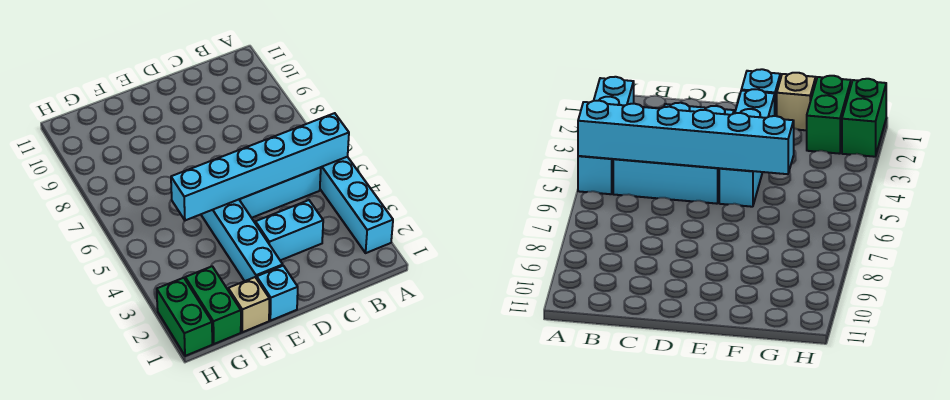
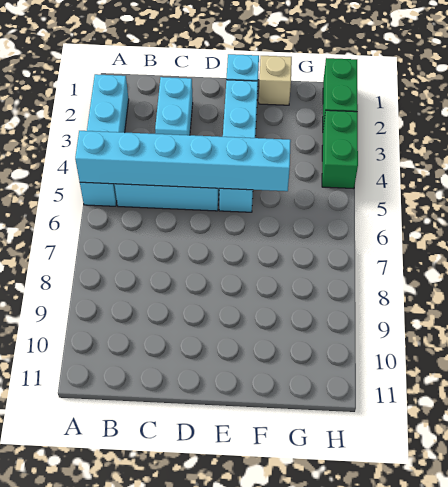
cyan 1x2 brick [255,200,323,260] -> cyan 1x2 brick turned to [155,77,193,135]
green 1x2 brick [185,266,241,344] -> green 1x2 brick moved to [322,110,358,189]

